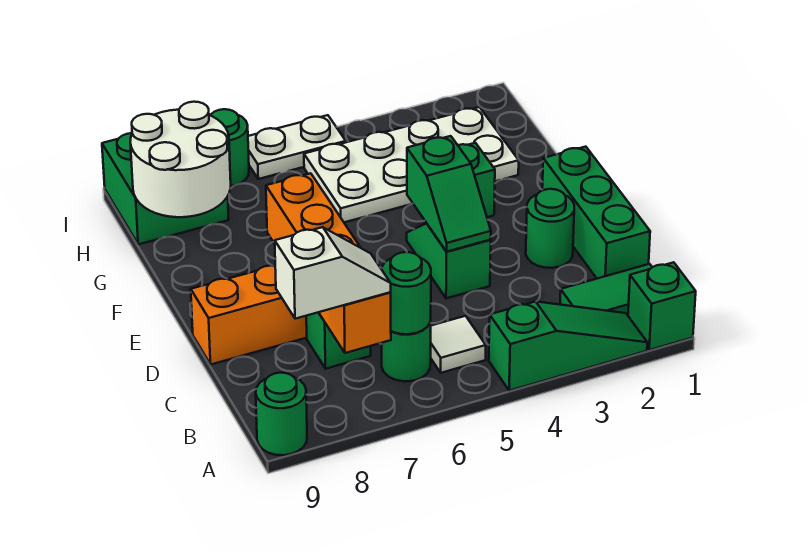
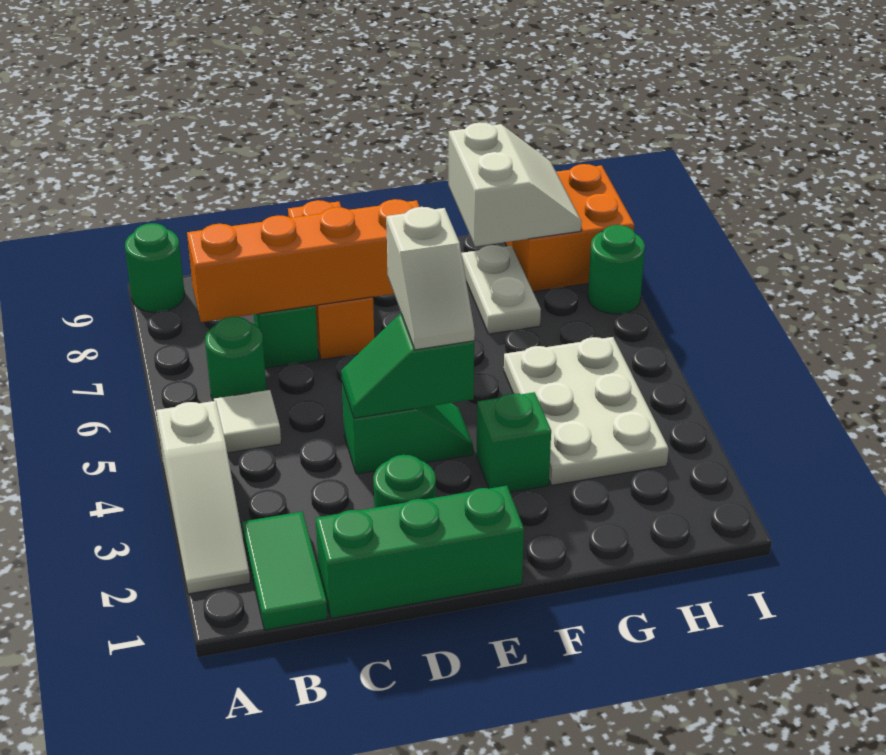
green 1x1 brick [628,262,696,350] -> none
green 1x3 slope [489,301,647,391] -> white 1x3 slope [156,401,250,594]
green 1x1 round brick [382,252,431,334] -> none
white 1x2 slope [275,227,391,319] -> white 1x2 slope moved to [386,207,475,350]
white 2x4 plate [304,107,519,222] -> white 2x3 plate [504,337,669,485]
white 2x2 round brick [130,102,231,217] -> white 2x2 slope [449,122,582,247]
green 2x2 brick [102,133,229,244] -> orange 2x2 brick [505,164,634,292]
white 1x2 plate [248,115,346,179] -> white 1x2 plate moved to [462,245,541,334]

